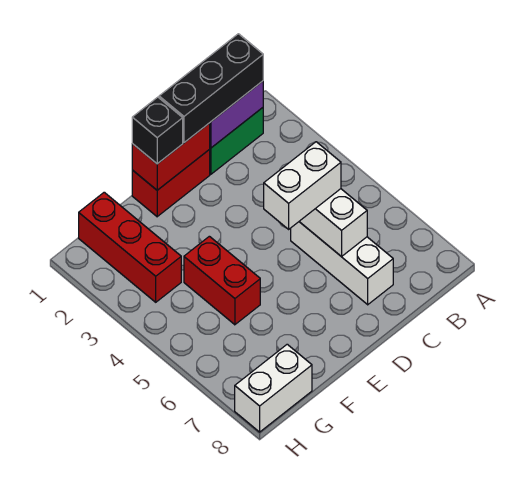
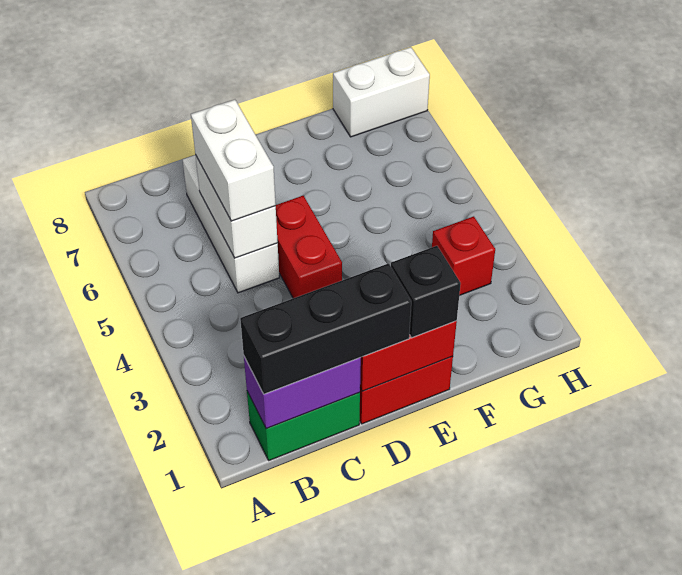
white 1x2 brick [264,142,341,229] -> white 1x2 brick turned to [191,100,276,221]
red 1x2 brick [184,236,260,325] -> red 1x2 brick moved to [276,196,342,298]
red 1x3 brick [79,192,181,302] -> red 1x1 brick [432,216,495,296]

